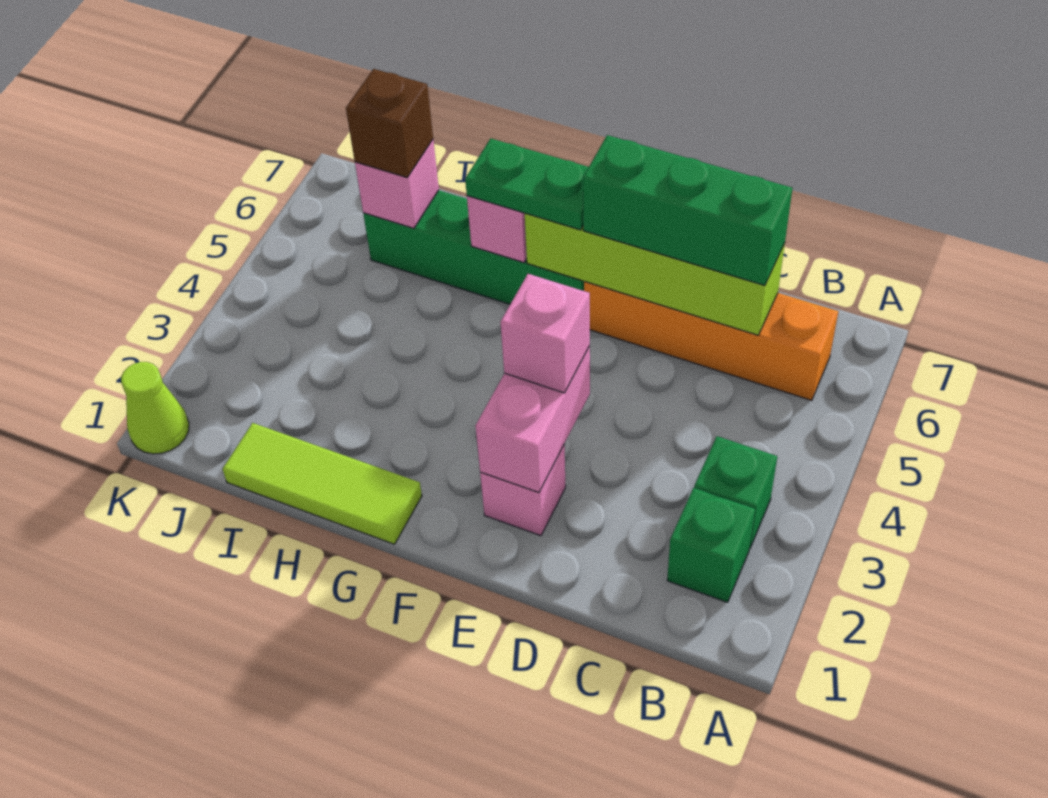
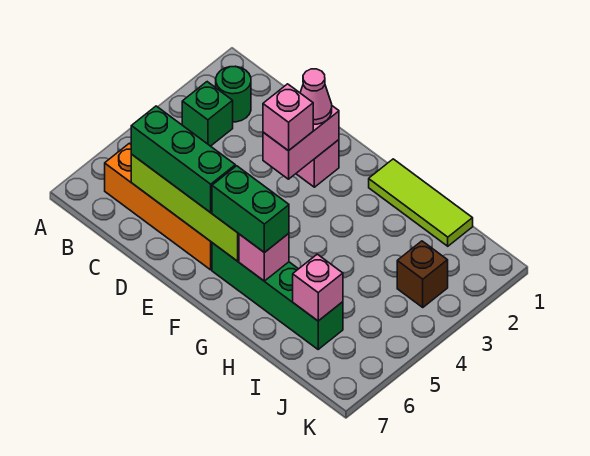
green 1x1 brick [667,488,755,602] -> green 1x1 round brick [216,66,251,122]
none -> pink 1x1 cone [300,69,332,124]
green 1x2 plate [465,138,589,230] -> green 1x2 brick [212,166,289,253]
brown 1x1 brick [346,69,433,177] -> brown 1x1 brick moved to [397,241,448,307]
lime 1x1 cone [121,362,189,454] -> none

